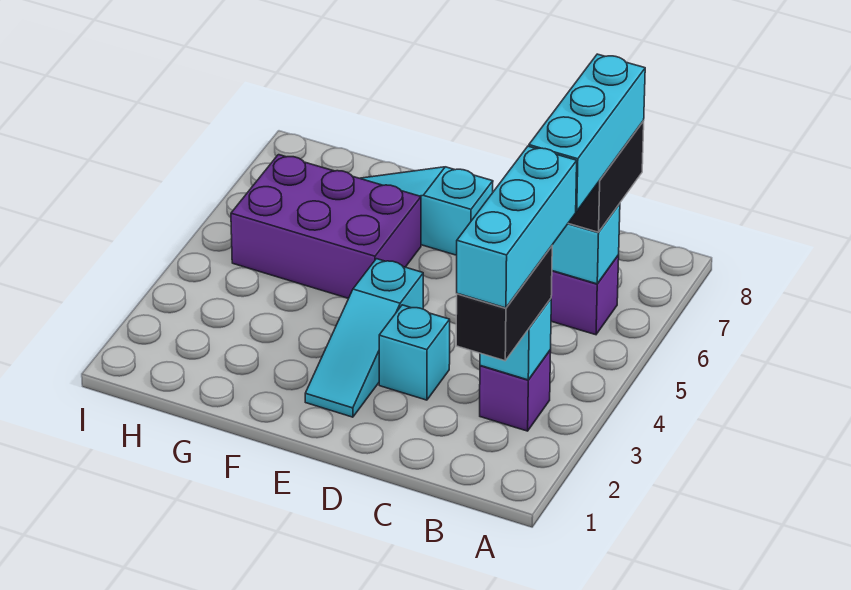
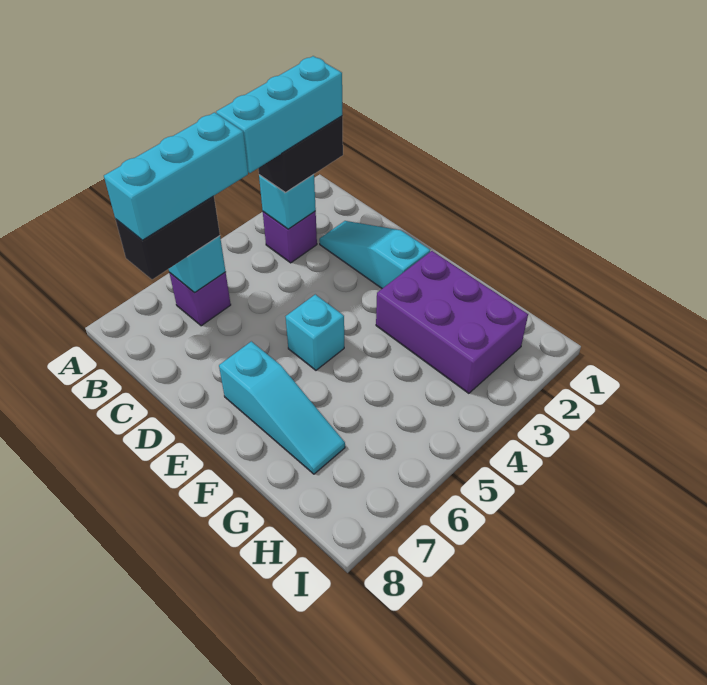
cyan 1x1 brick [379,305,450,400] -> cyan 1x1 brick moved to [286,294,344,370]
cyan 1x3 slope [305,259,423,417] -> cyan 1x3 slope turned to [319,221,430,288]
purple 2x3 brick [231,155,421,298] -> purple 2x3 brick moved to [376,251,528,393]

